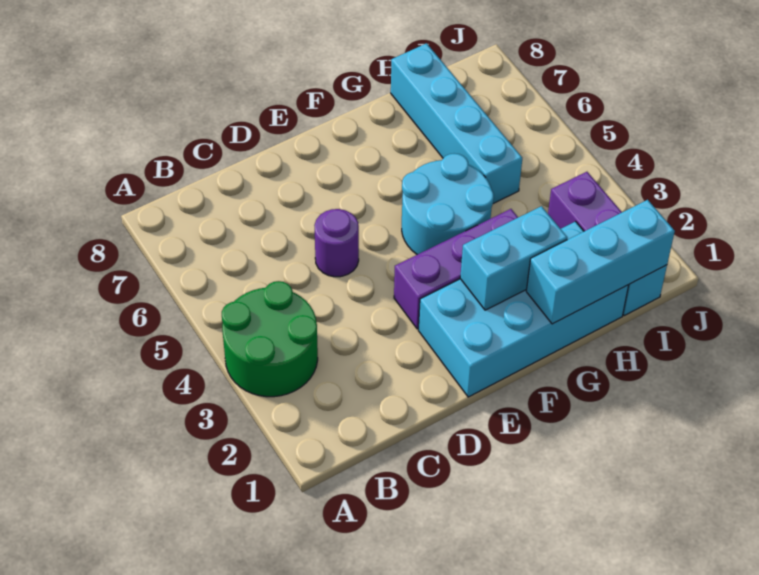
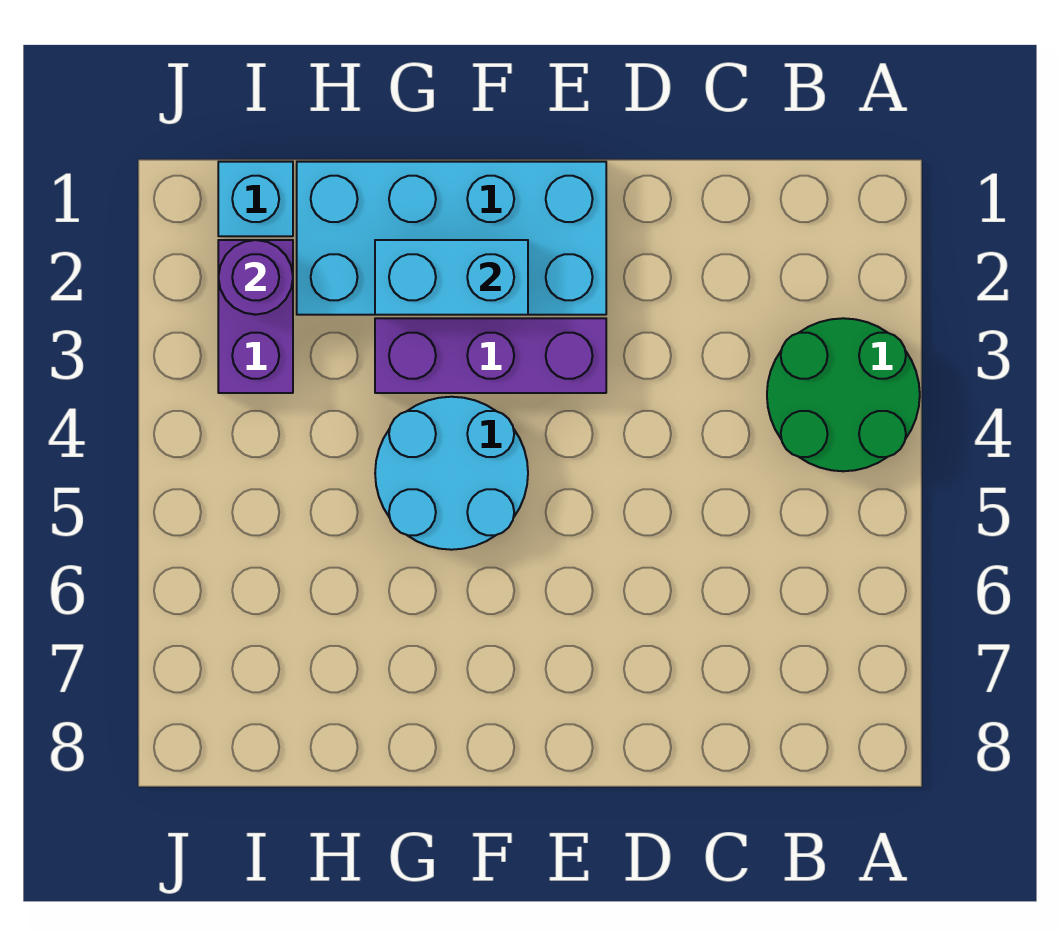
purple 1x1 round brick [314,209,359,277] -> purple 1x1 round brick moved to [218,240,293,315]
cyan 1x3 brick [526,200,675,324] -> none
cyan 1x4 brick [391,43,522,203] -> none

